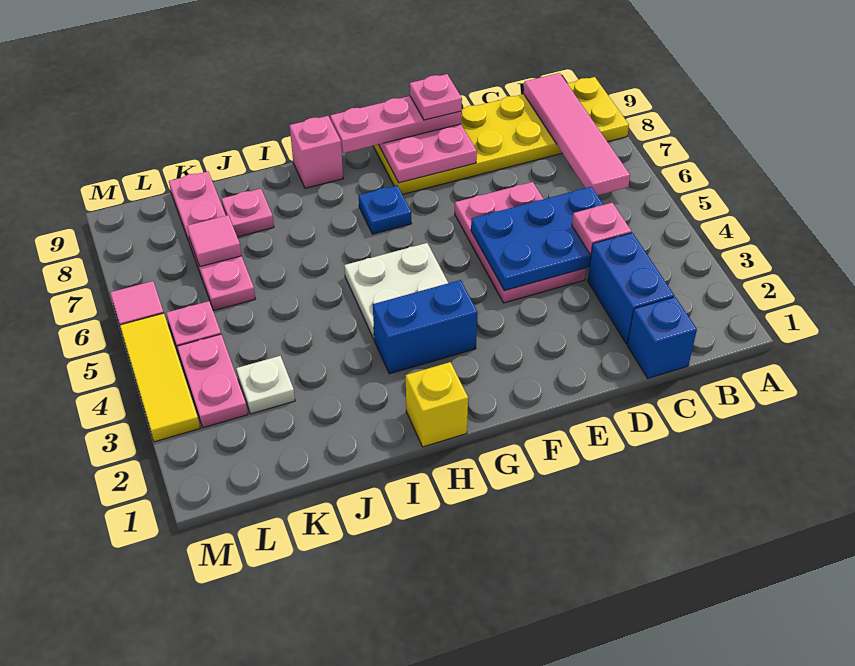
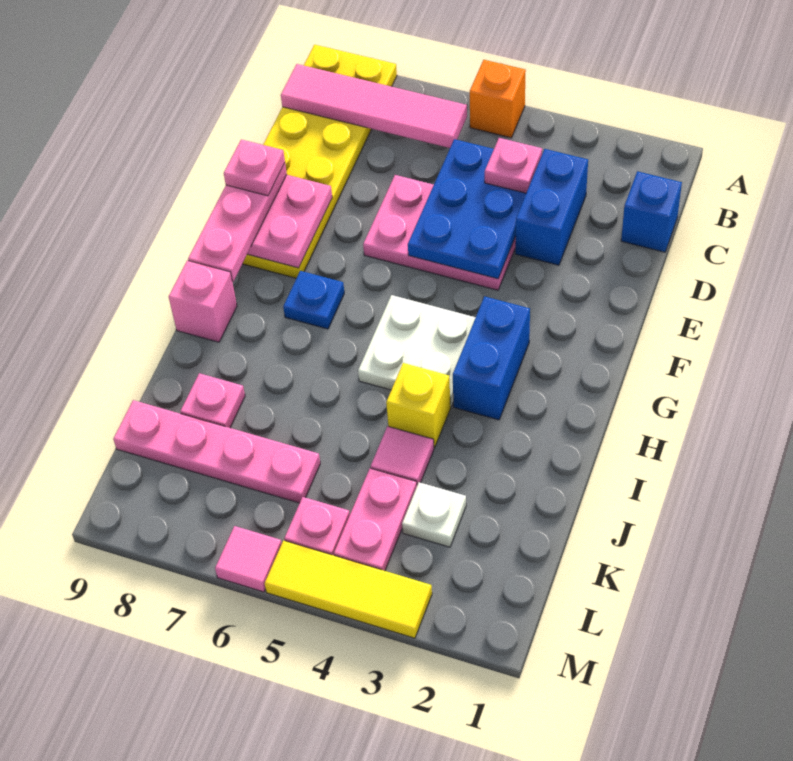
none -> orange 1x1 brick [470,60,526,138]
blue 1x2 brick [588,233,674,344] -> blue 1x2 brick turned to [515,149,588,265]
yellow 1x1 brick [406,362,468,447] -> yellow 1x1 brick moved to [386,363,451,447]
pink 1x1 tile [187,215,242,267] -> pink 1x1 tile moved to [371,426,434,485]
pink 1x2 plate [177,334,248,428] -> pink 1x2 plate turned to [334,468,417,571]

